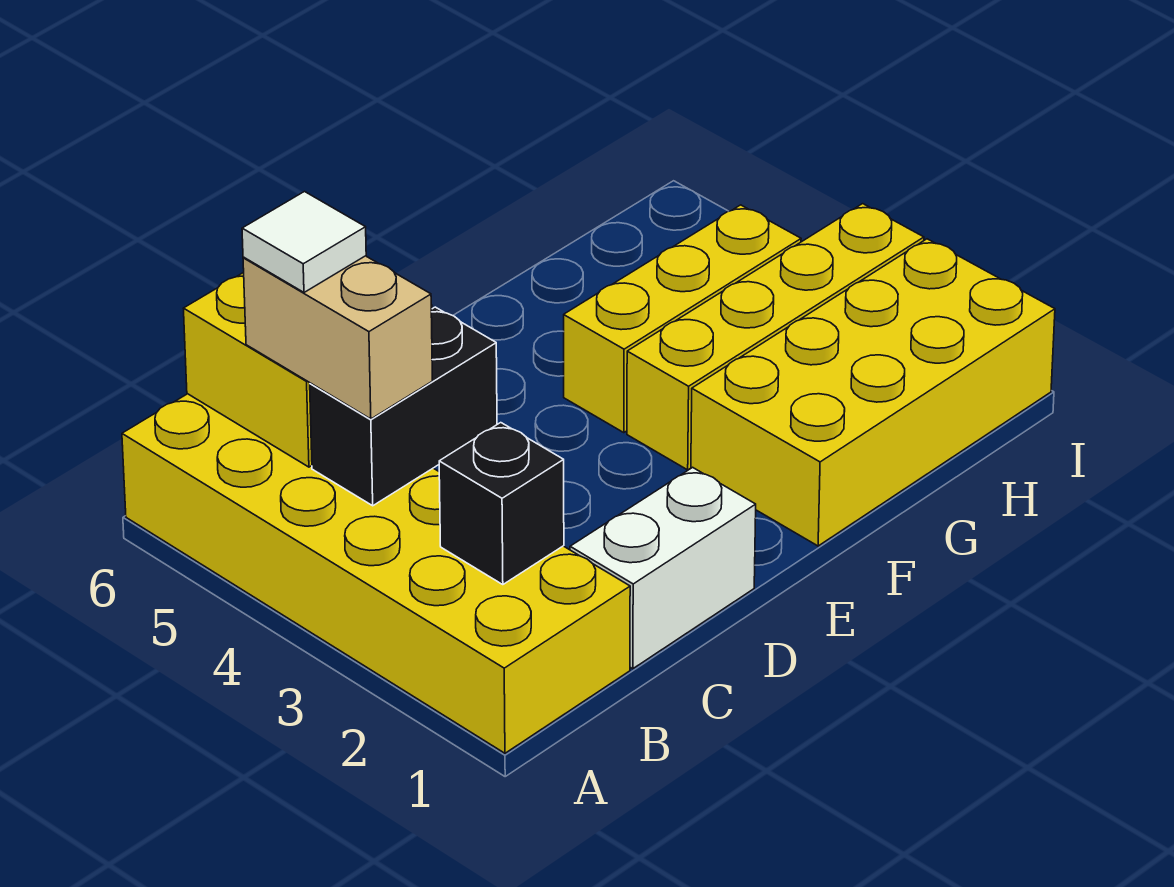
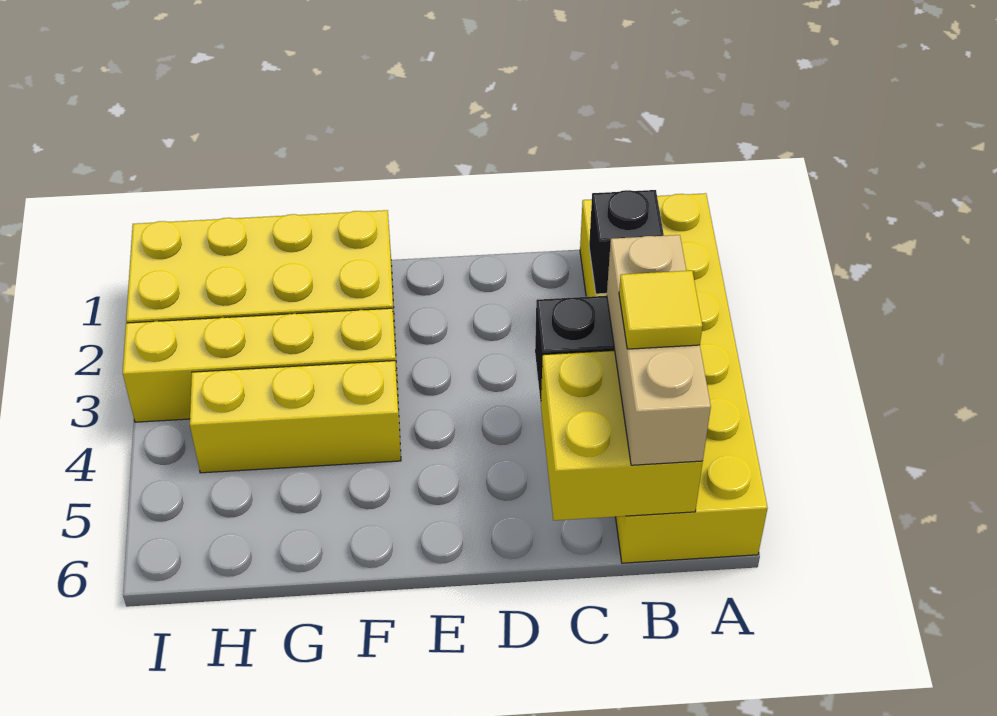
tan 1x2 brick [243,256,432,419] -> tan 1x3 brick [607,235,711,465]
white 1x1 tile [242,192,366,292] -> yellow 1x1 tile [619,271,702,349]
white 1x2 brick [570,467,756,669] -> none

